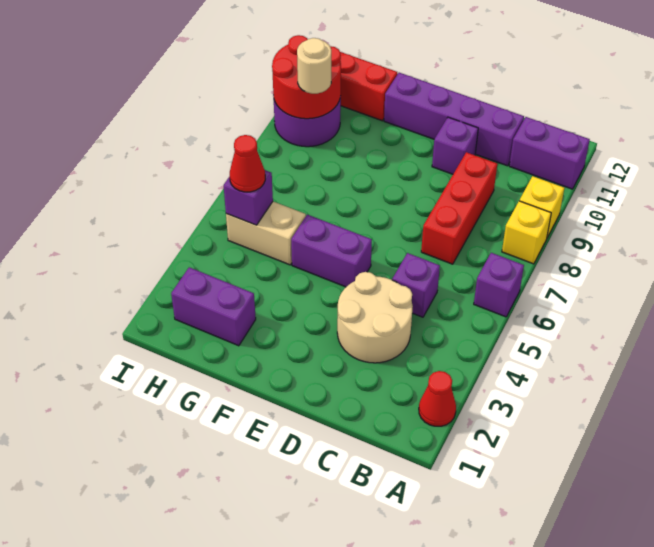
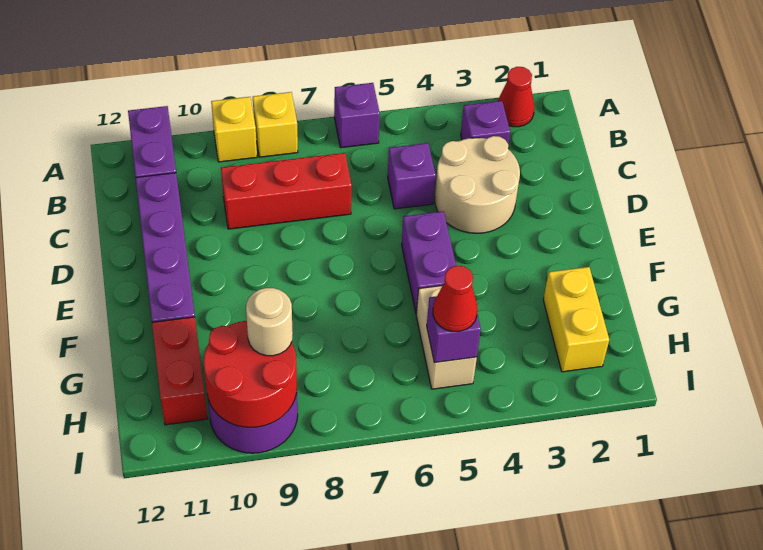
purple 1x1 brick [432,117,478,174] -> purple 1x1 brick moved to [461,101,510,144]
purple 1x2 brick [171,267,256,346] -> yellow 1x2 brick [543,267,609,372]

